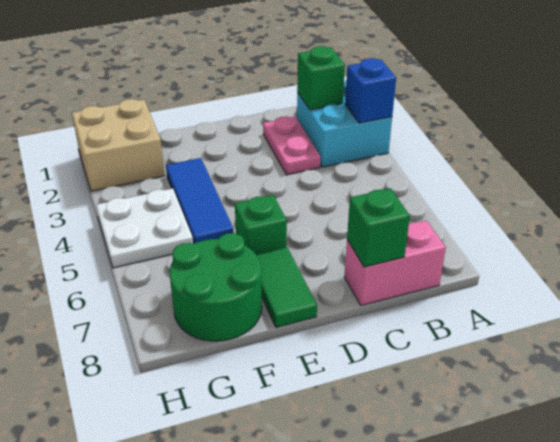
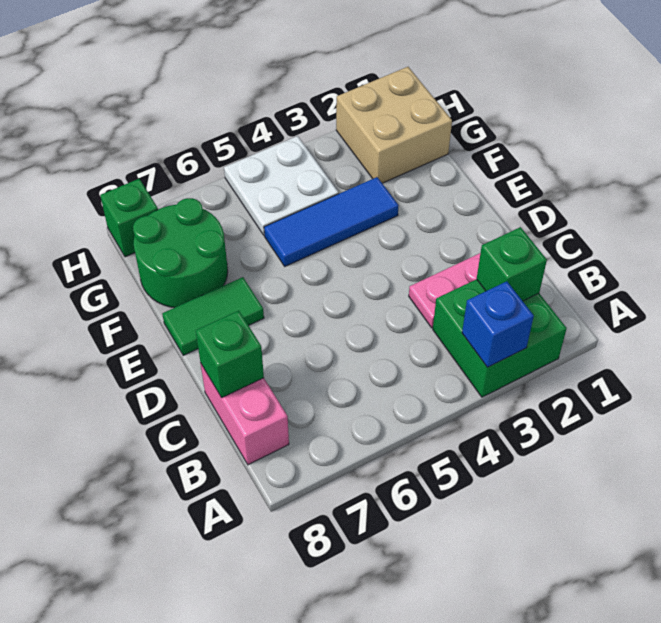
cyan 2x2 brick [297,81,392,167] -> green 2x2 brick [433,279,567,397]
green 1x1 brick [235,195,287,254] -> green 1x1 brick moved to [100,179,158,257]

